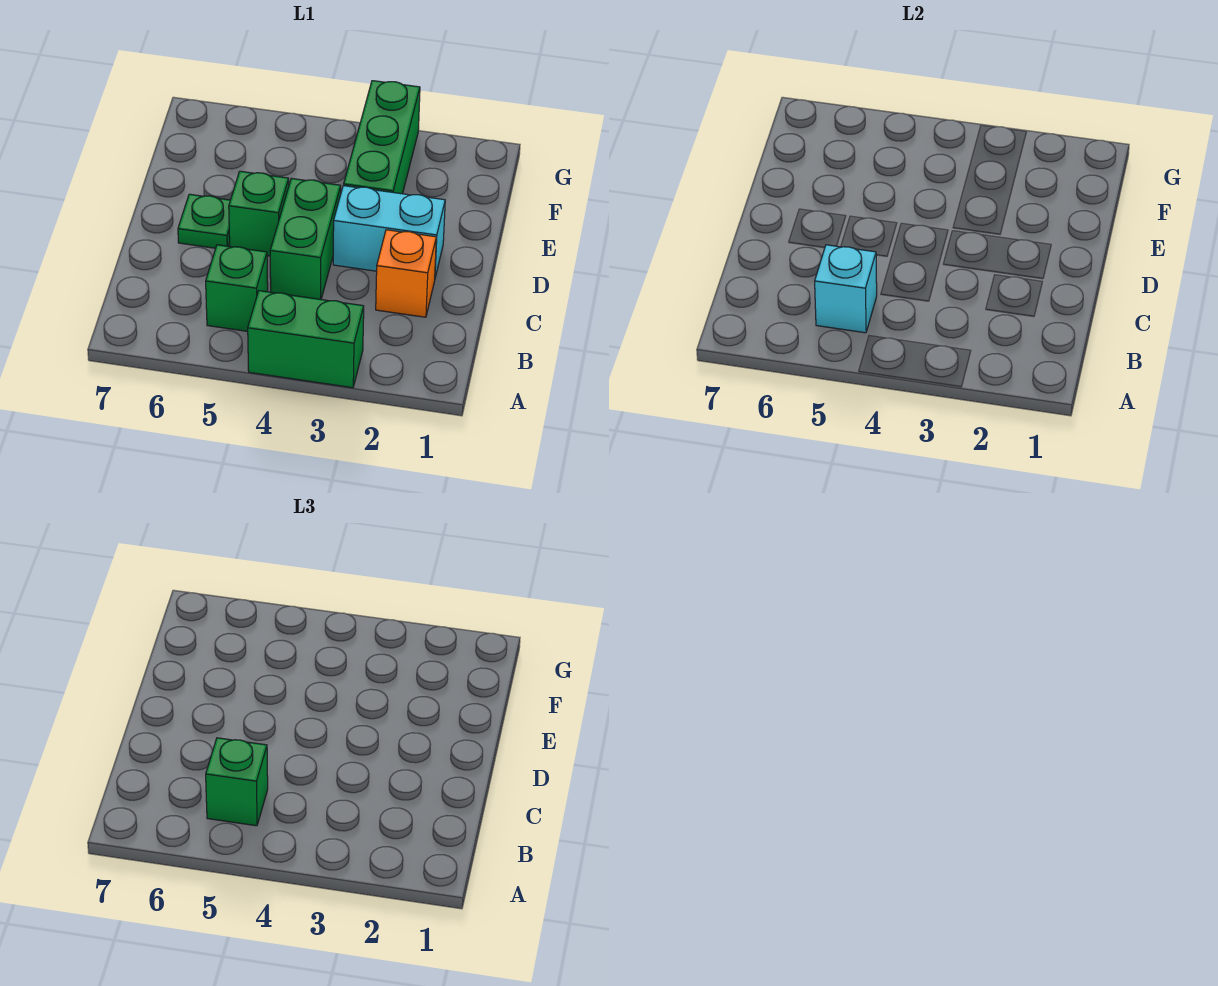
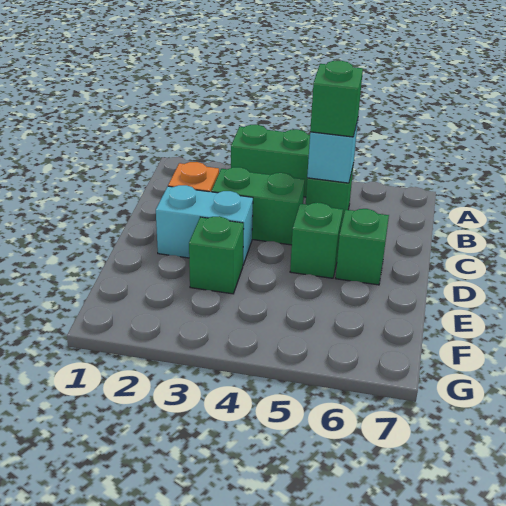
green 1x2 brick [270,178,341,299] -> green 1x2 brick turned to [212,167,305,245]
green 1x1 plate [178,194,230,248] -> green 1x1 brick [336,209,389,285]
green 1x3 brick [344,81,420,194] -> green 1x1 brick [189,216,244,294]

